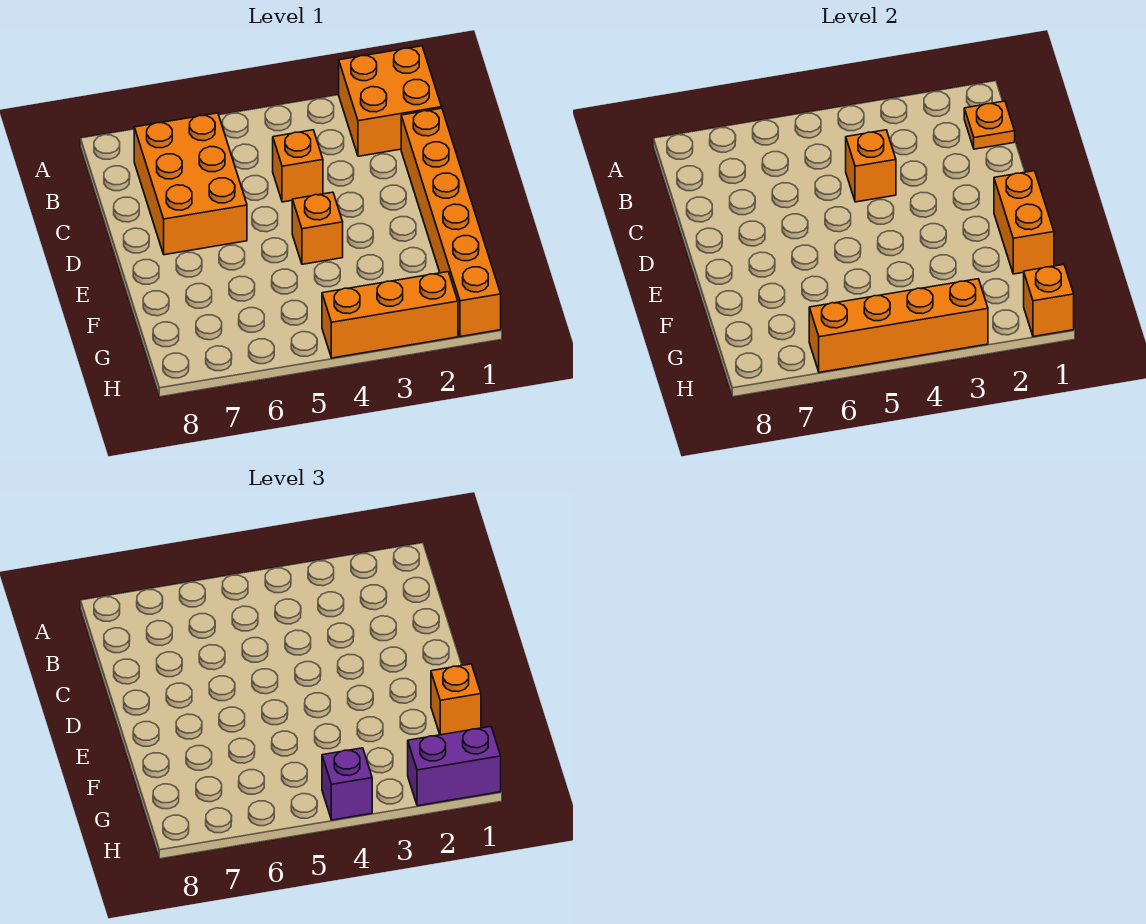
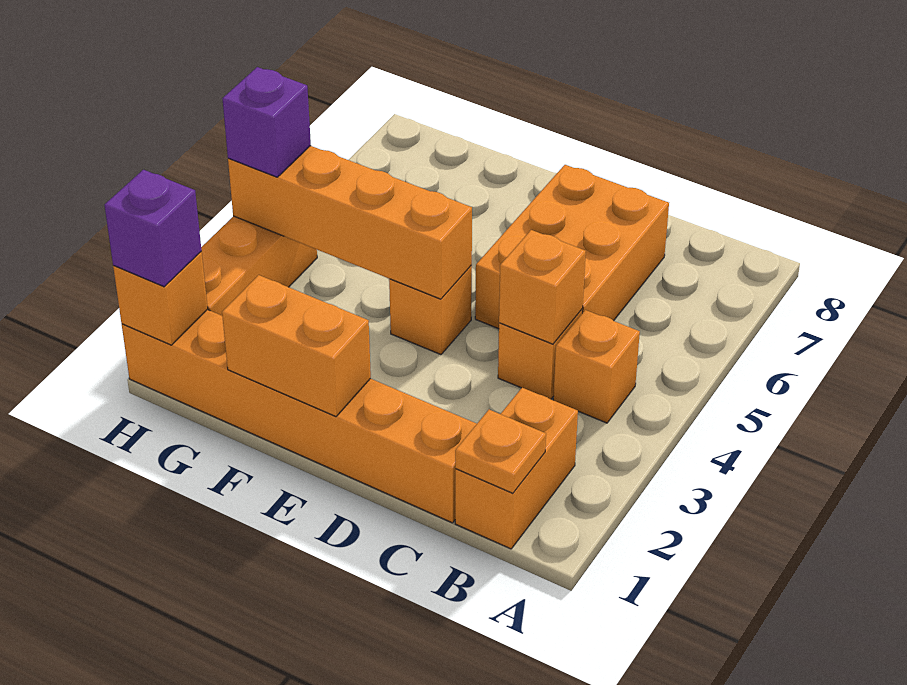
orange 2x2 brick [339,46,442,156] -> orange 1x2 brick [455,388,578,549]
orange 2x3 brick [134,113,247,255] -> orange 2x3 brick turned to [475,165,669,329]
orange 1x1 brick [431,664,481,735] -> orange 1x1 brick moved to [553,310,640,423]
purple 1x2 brick [408,726,501,806] -> purple 1x1 brick [105,170,202,287]
orange 1x4 brick [809,279,988,372] -> orange 1x4 brick turned to [228,146,472,299]

